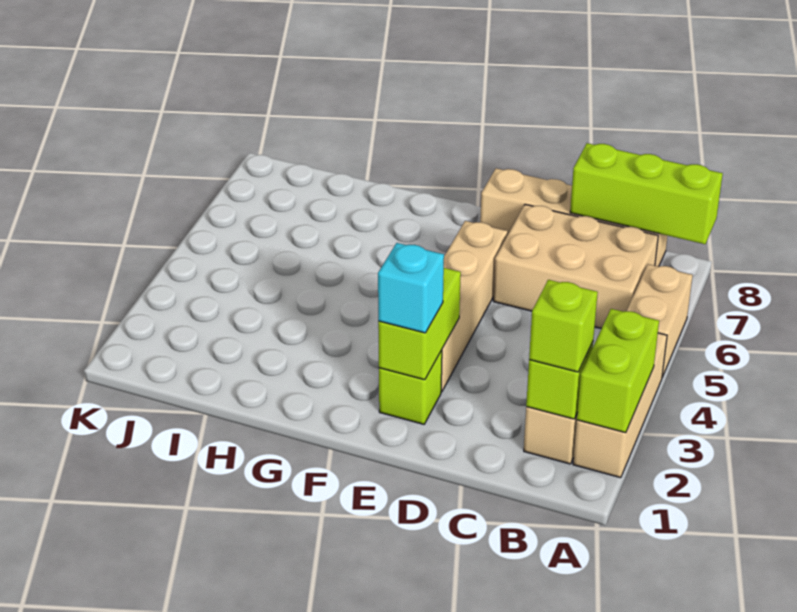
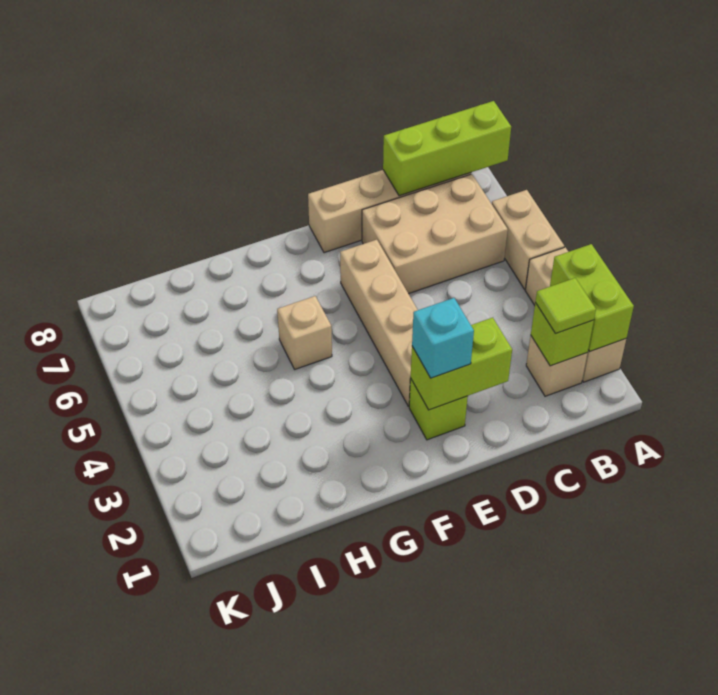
lime 1x1 brick [529,280,598,372] -> lime 1x1 tile [535,278,596,333]
lime 1x2 brick [378,268,461,380] -> lime 1x2 brick turned to [411,317,512,410]
none -> tan 1x1 brick [277,296,332,369]

